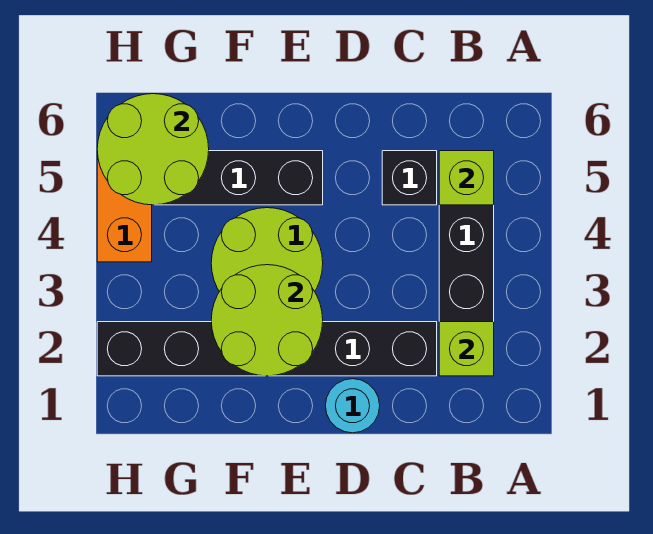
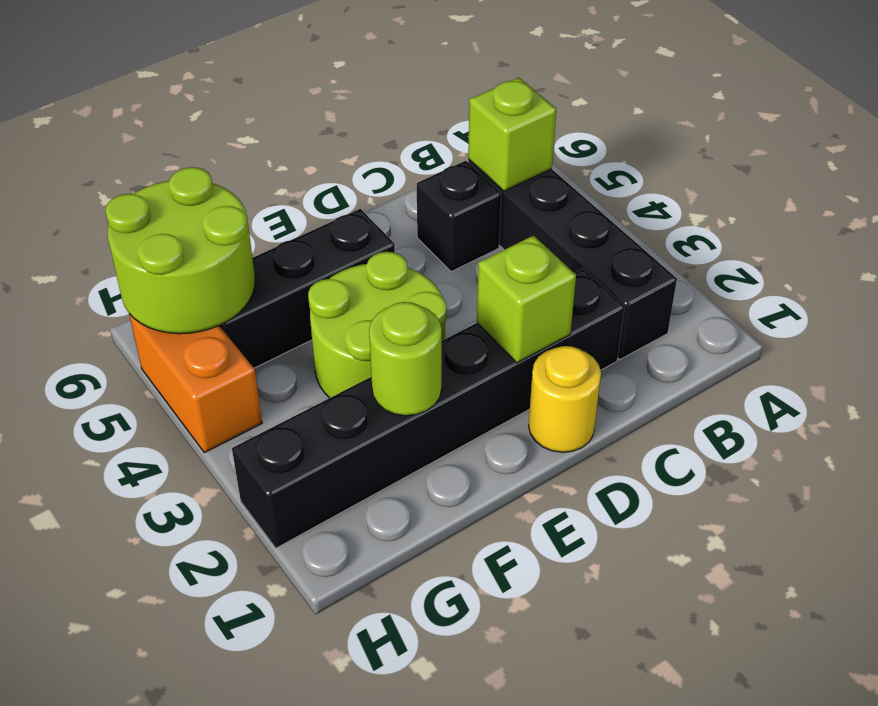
lime 1x1 brick [439,322,494,376] -> lime 1x1 brick moved to [477,236,576,363]
cyan 1x1 round brick [325,379,380,433] -> yellow 1x1 round brick [529,346,601,452]
lime 2x2 round brick [211,265,323,376] -> lime 1x1 round brick [369,302,442,416]

